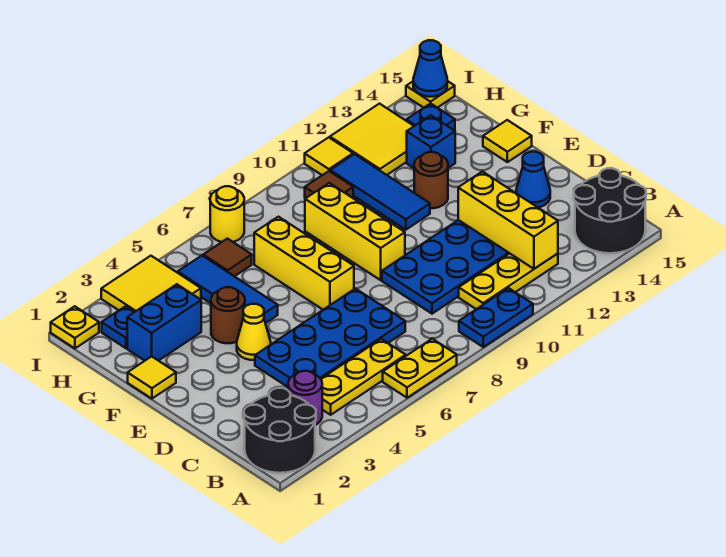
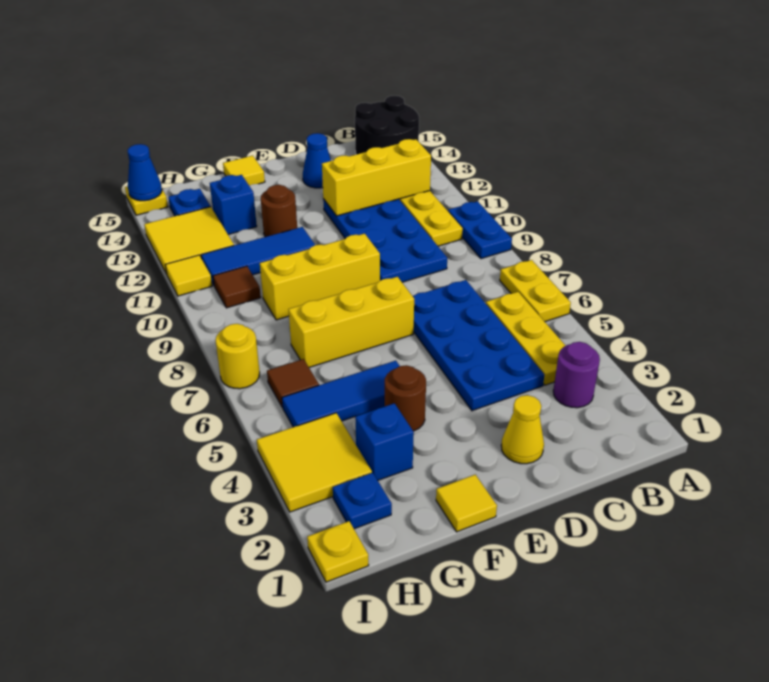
black 2x2 round brick [244,388,316,473] -> none
yellow 1x1 cone [237,304,271,360] -> yellow 1x1 cone moved to [501,395,544,464]
blue 1x2 brick [127,284,201,361] -> blue 1x1 brick [355,403,414,480]

